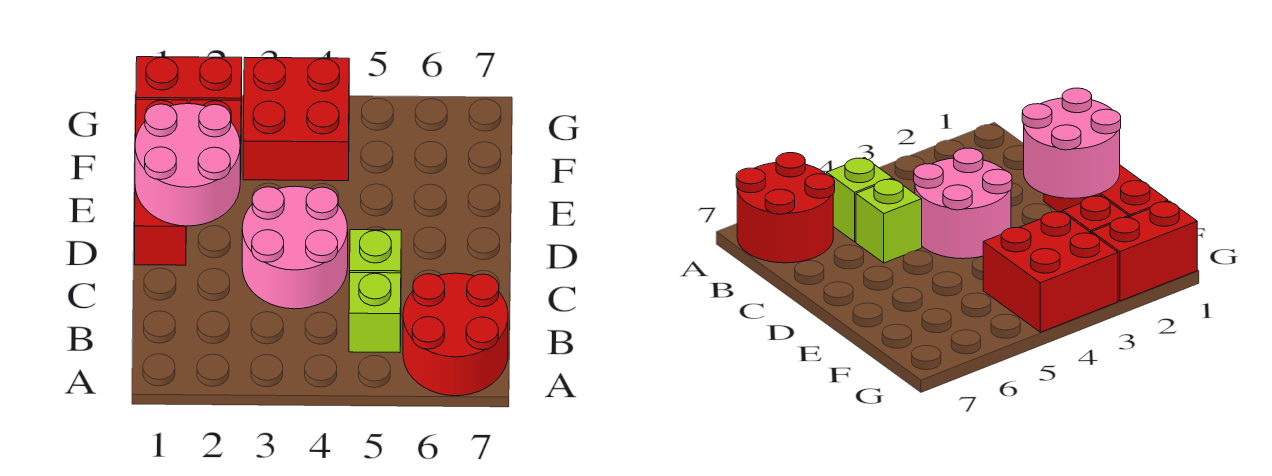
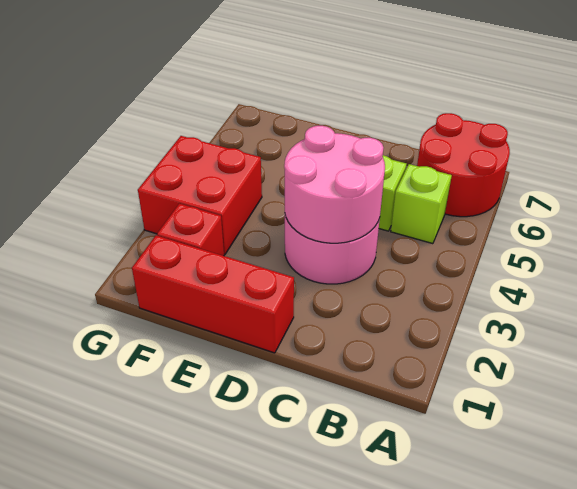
pink 2x2 round brick [135,104,240,226] -> pink 2x2 round brick moved to [284,126,385,243]
red 1x2 brick [136,57,242,115] -> none

